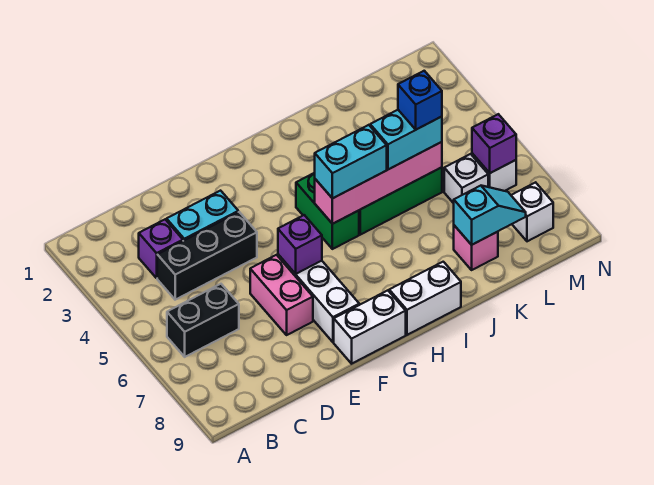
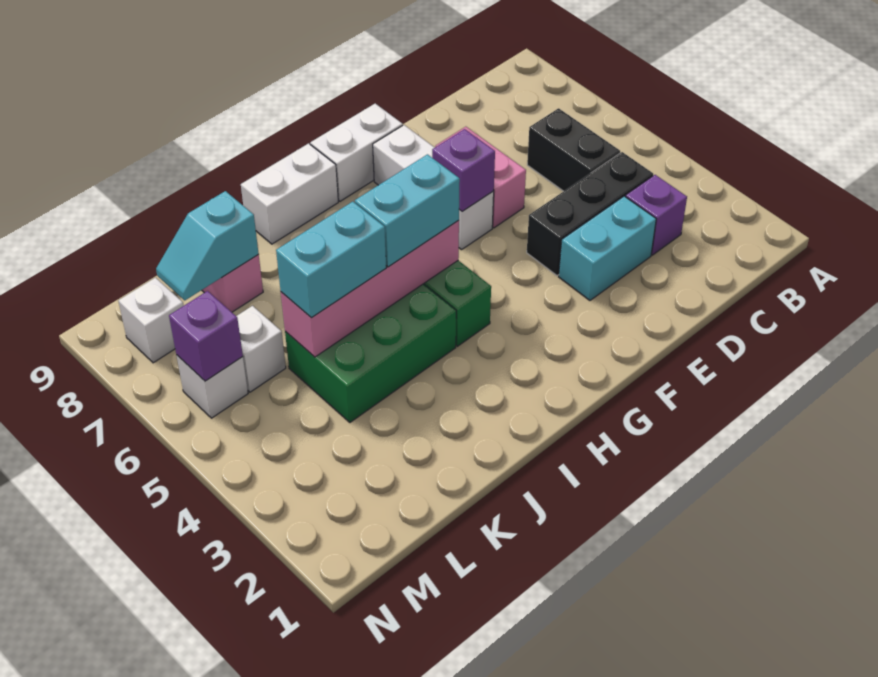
black 1x2 brick [167,284,239,357] -> black 1x2 brick turned to [527,108,620,191]
blue 1x1 brick [398,71,442,130] -> none

